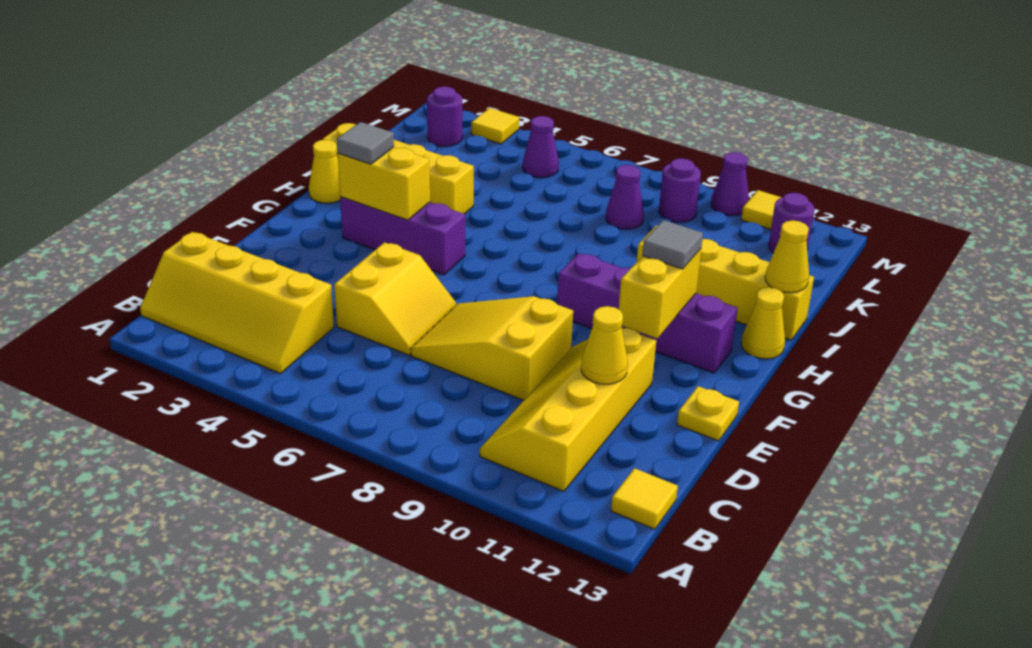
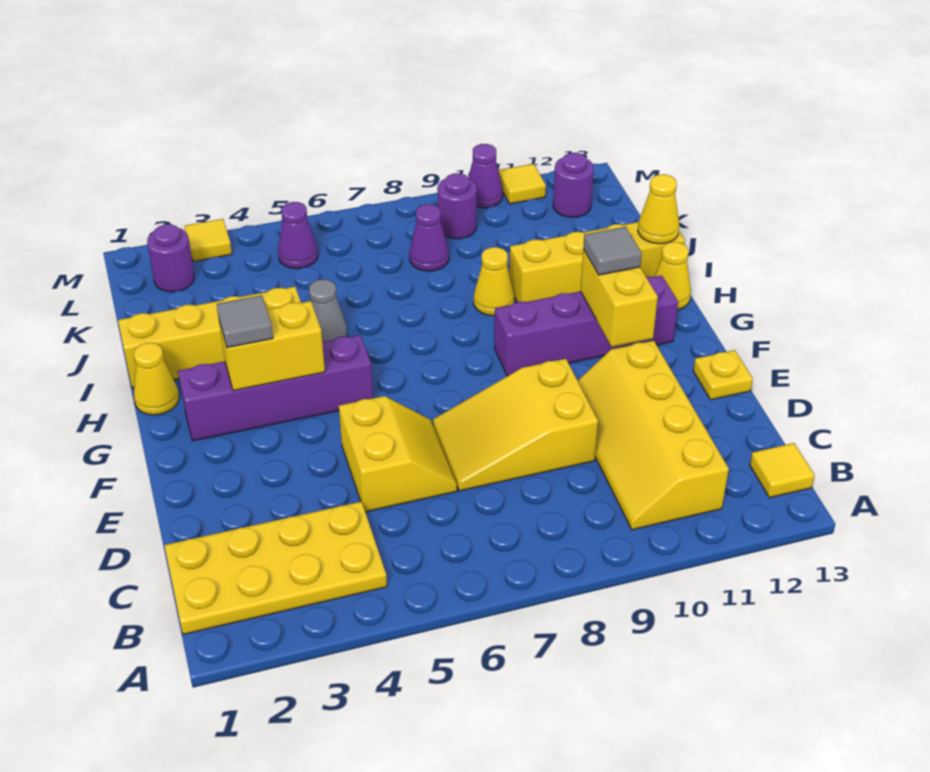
yellow 2x4 slope [140,232,334,373] -> yellow 2x4 plate [164,502,387,634]
yellow 1x1 cone [581,306,628,384] -> yellow 1x1 cone moved to [474,247,515,316]
purple 1x3 brick [340,197,465,275] -> purple 1x4 brick [178,335,373,441]
none -> grey 1x1 cone [309,279,347,342]

